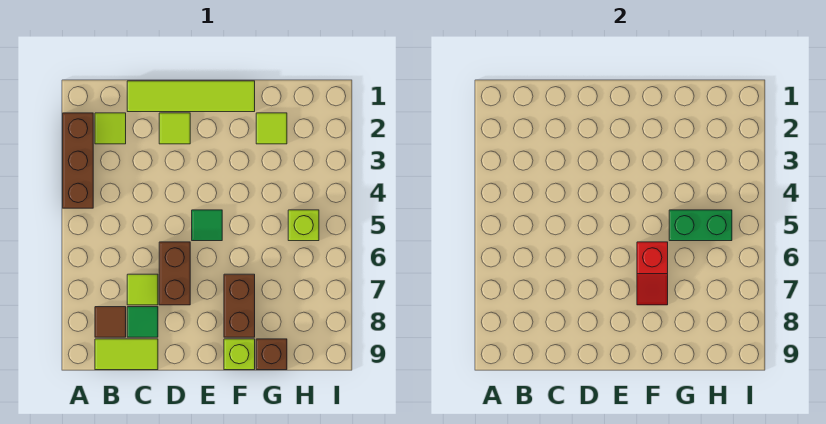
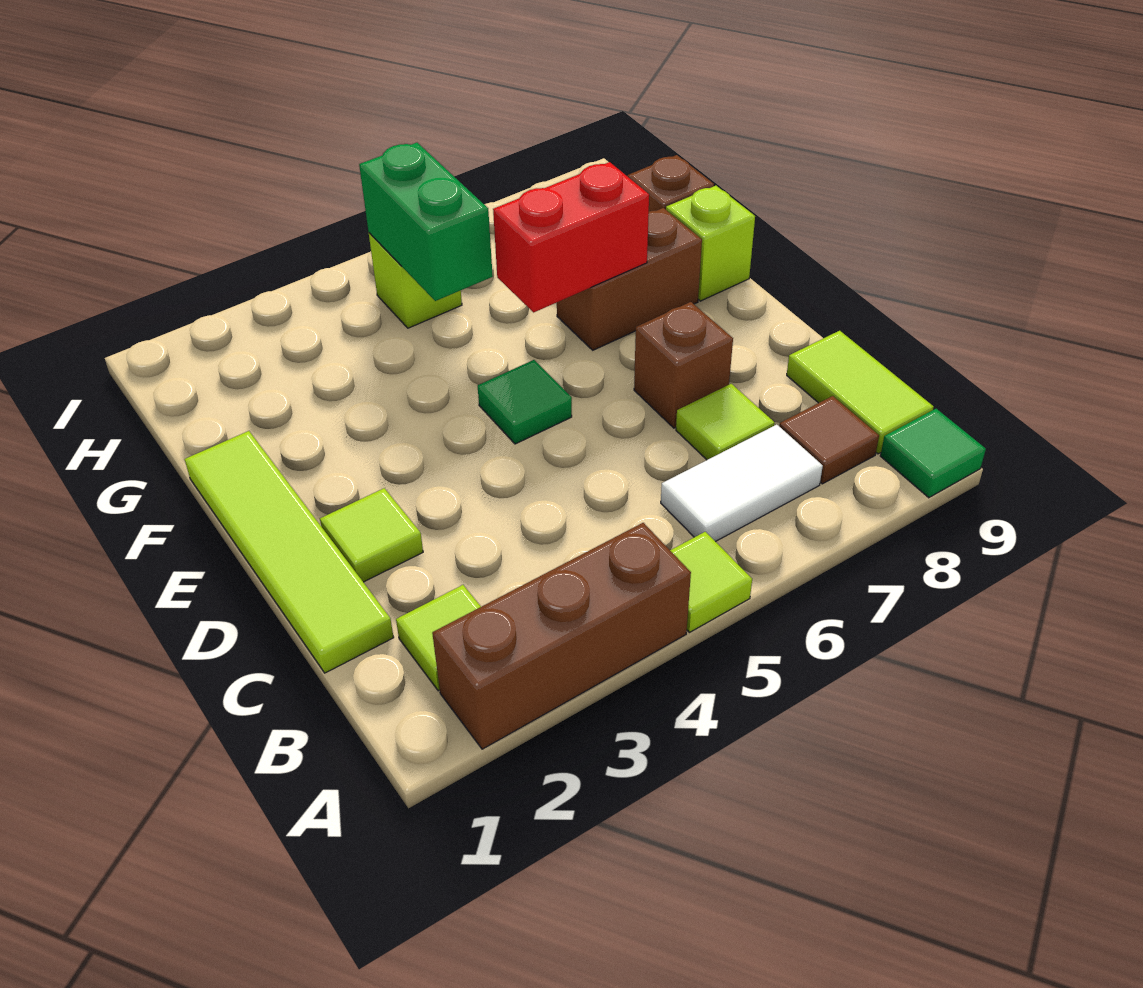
none -> white 1x2 tile [661,425,823,542]
green 1x1 tile [127,307,158,337] -> green 1x1 tile moved to [880,409,986,498]
brown 1x2 brick [159,242,190,305] -> brown 1x1 brick [634,302,733,428]
red 1x2 slope [637,242,668,305] -> red 1x2 brick [493,162,649,312]
lime 1x1 tile [256,113,287,144] -> lime 1x1 tile moved to [670,532,752,632]

